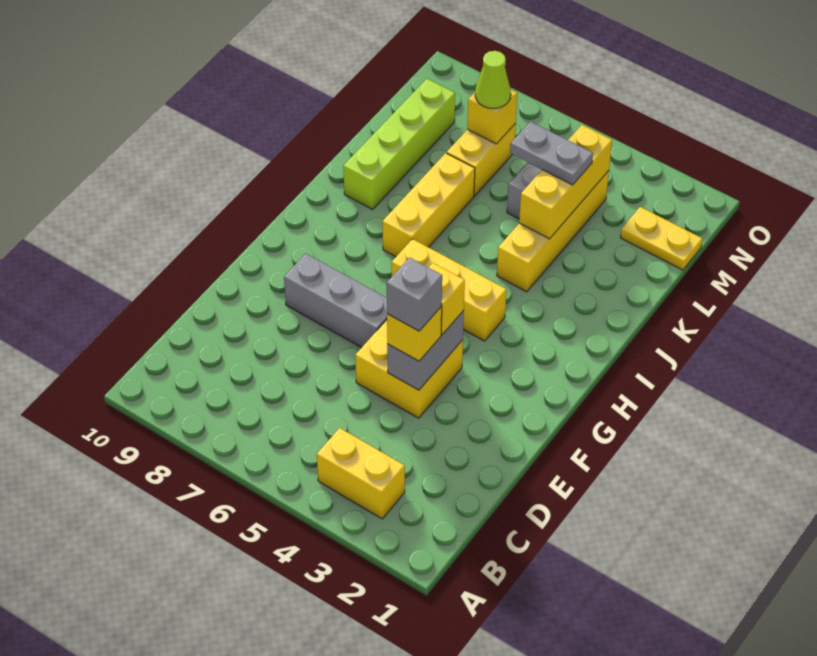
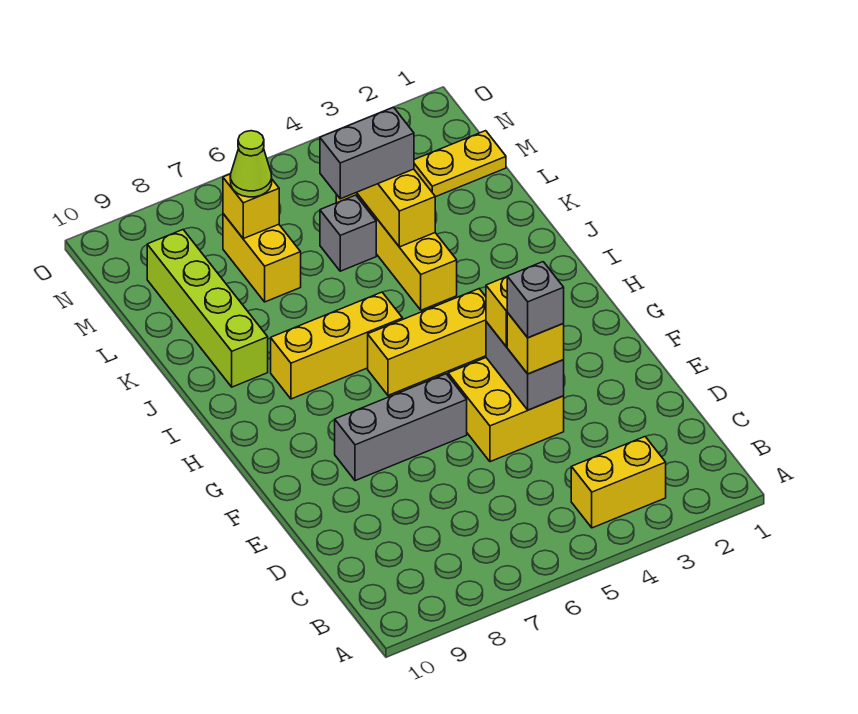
yellow 1x3 brick [382,153,475,257] -> yellow 1x3 brick turned to [271,292,403,399]
grey 1x2 plate [510,122,593,185] -> grey 1x2 brick [320,107,414,199]

